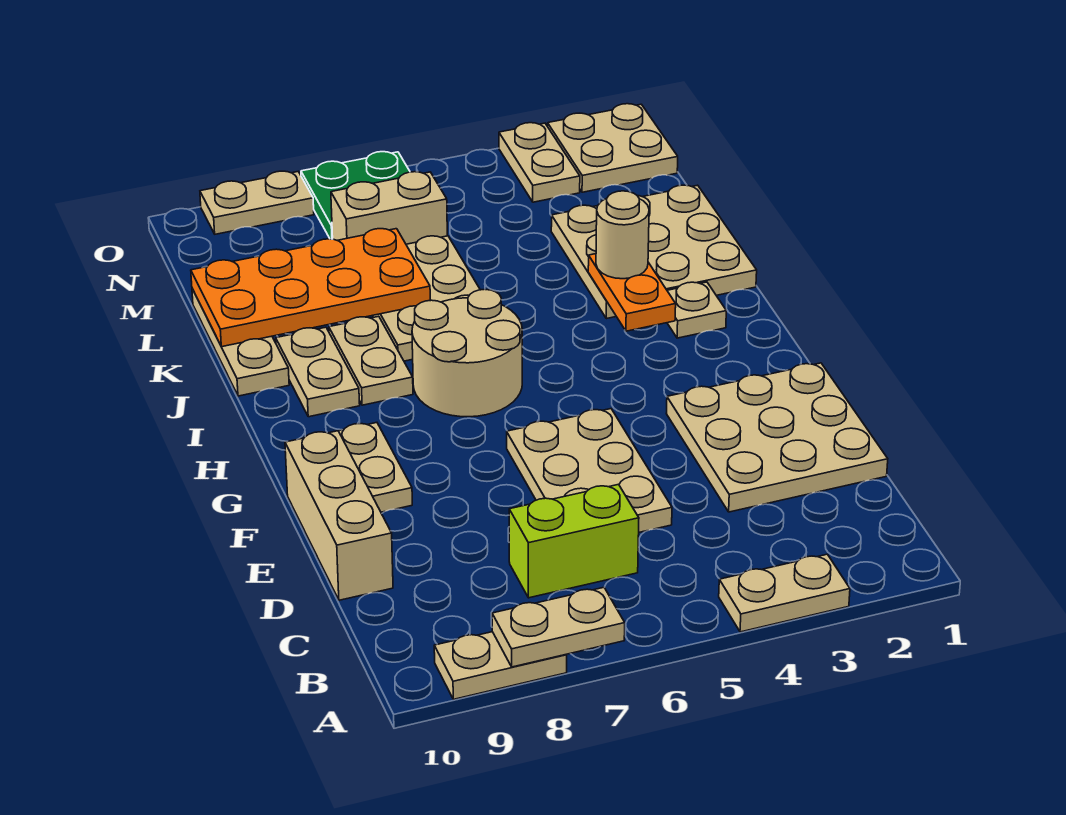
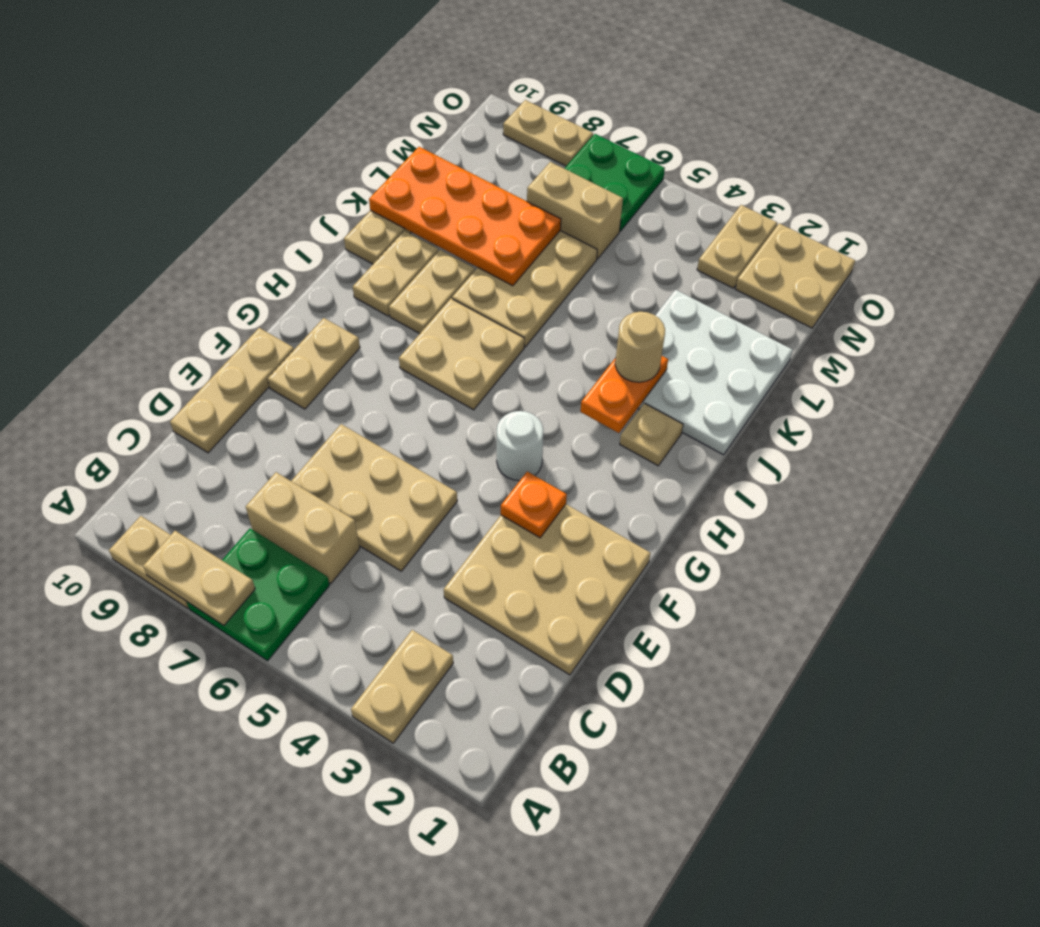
tan 1x2 plate [719,554,850,632] -> tan 1x2 plate turned to [351,630,453,743]
none -> green 2x2 plate [186,528,329,661]
lime 1x2 brick [509,485,639,598] -> tan 1x2 brick [246,472,360,583]
tan 2x3 plate [507,409,672,532] -> tan 2x3 plate turned to [292,424,457,571]
tan 1x3 brick [285,431,393,600] -> tan 1x3 plate [170,328,294,453]
none -> orange 1x1 plate [501,472,567,538]
none -> white 1x1 round brick [497,411,543,481]
tan 2x2 round brick [412,289,522,417] -> tan 2x2 plate [399,299,524,410]
tan 3x3 plate [551,185,757,319] -> white 3x3 plate [638,290,793,455]

